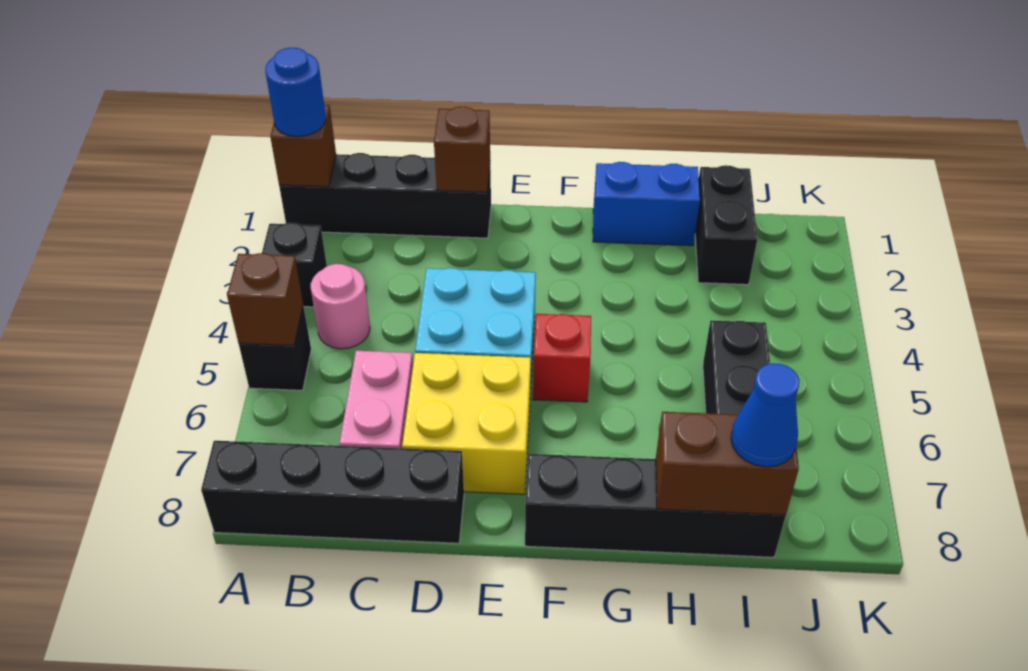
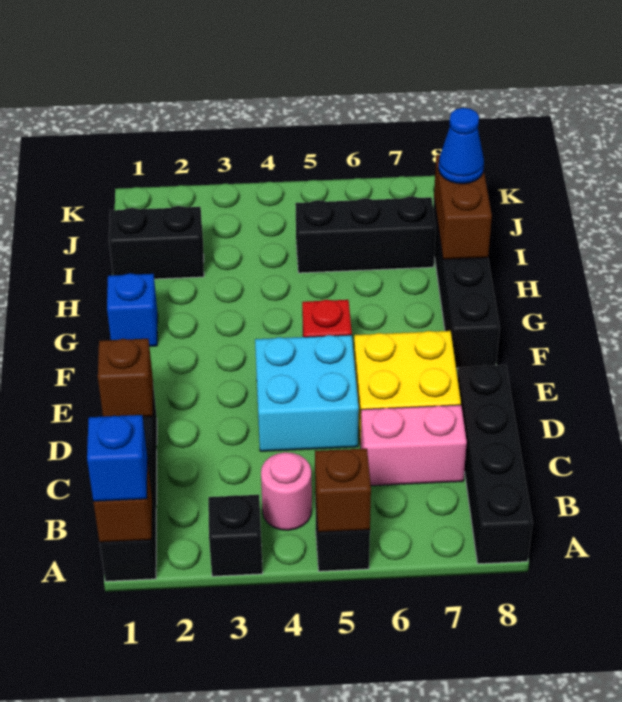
blue 1x1 round brick [265,48,326,137] -> blue 1x1 brick [87,415,147,501]
blue 1x2 brick [593,162,700,246] -> blue 1x1 brick [107,273,158,346]

